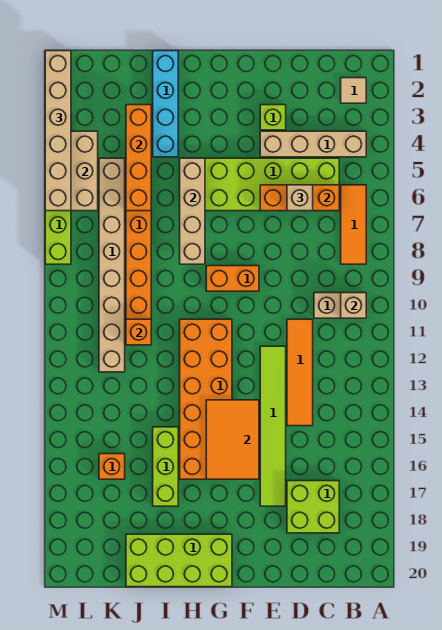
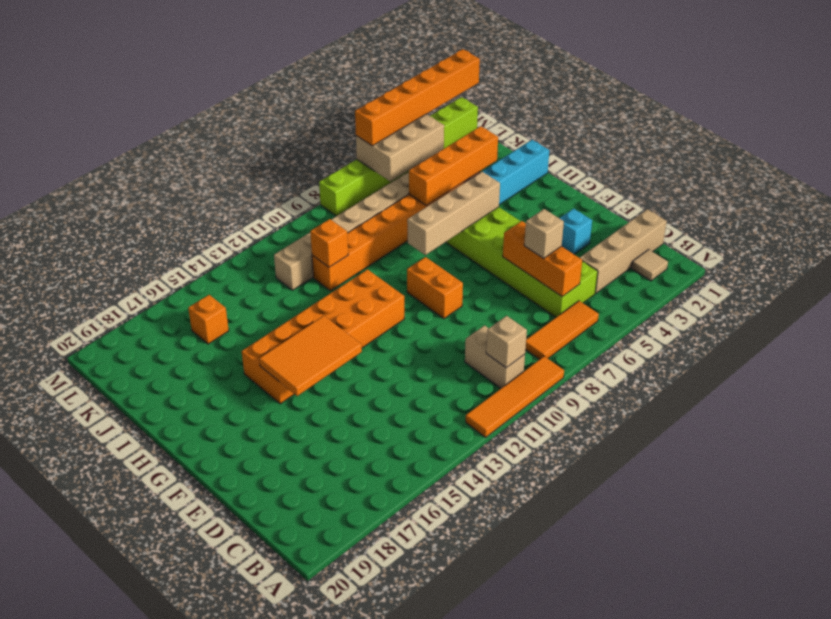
tan 1x4 brick [260,131,366,157] -> tan 1x4 brick turned to [580,209,667,293]
lime 2x2 brick [287,481,339,533] -> none
orange 1x4 tile [287,319,313,426] -> orange 1x4 tile moved to [466,356,564,437]
lime 1x1 brick [260,105,286,130] -> cyan 1x1 brick [559,209,592,254]
lime 1x6 tile [260,346,286,506] -> none
lime 2x4 brick [126,534,232,587] -> none
lime 1x3 brick [153,427,178,506] -> none
tan 1x6 brick [45,51,71,211] -> orange 1x6 brick [355,49,480,146]

